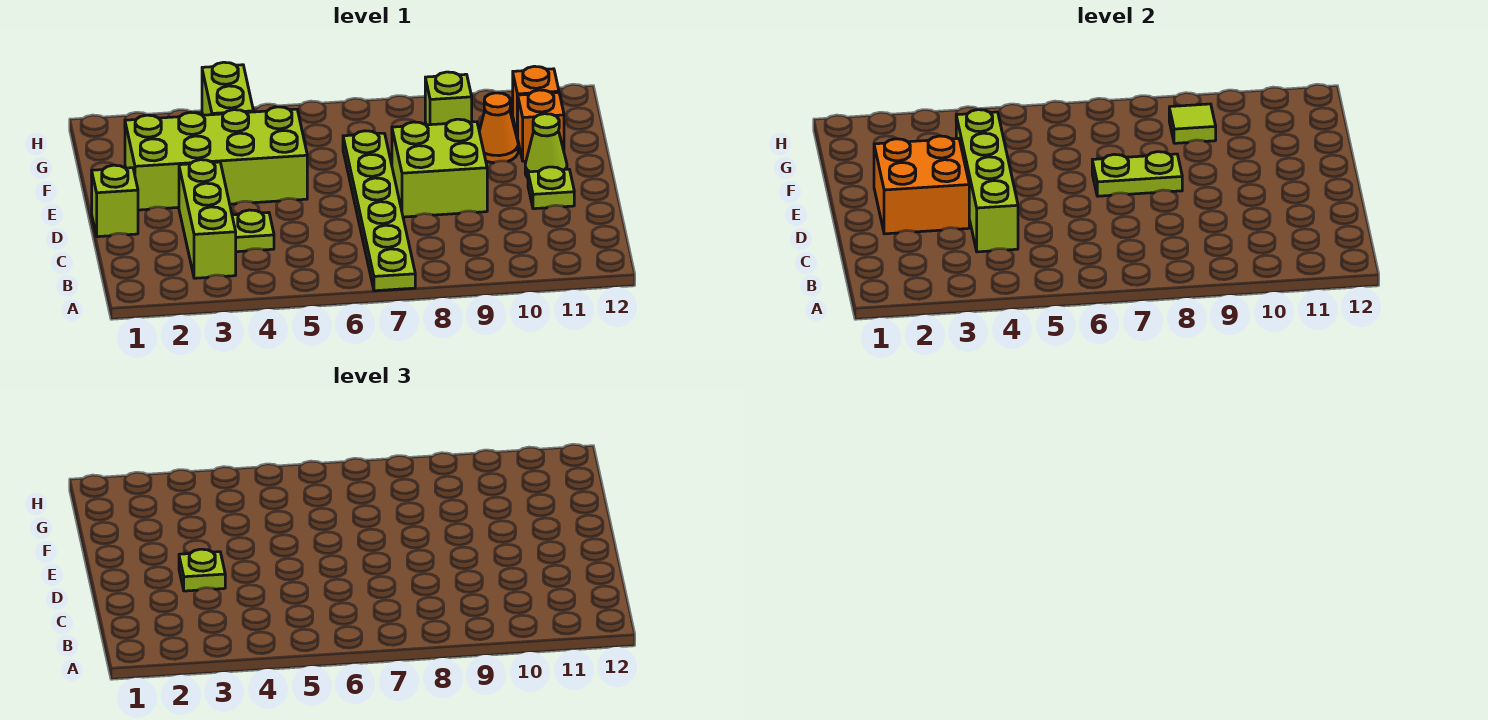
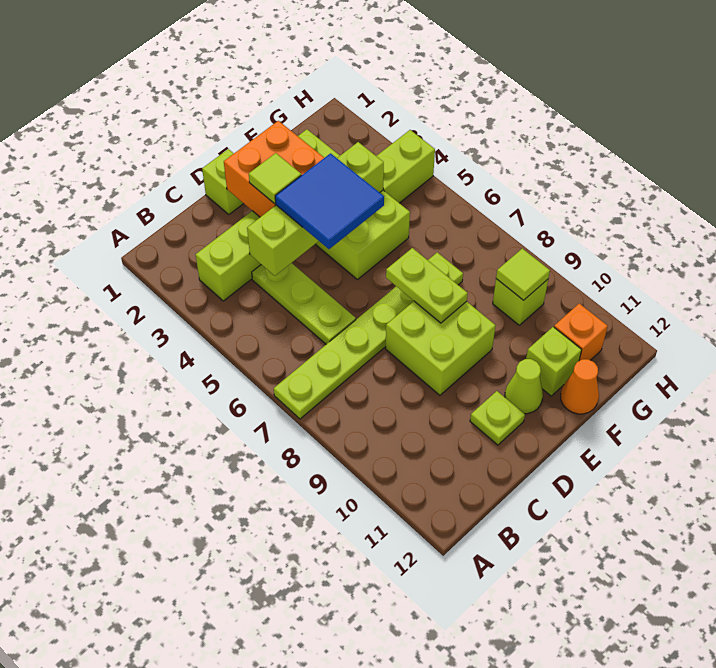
lime 1x1 plate [232,210,274,252] -> lime 1x3 plate [252,263,356,344]
lime 1x1 plate [179,549,225,591] -> lime 1x1 tile [249,153,301,204]
none -> blue 2x2 tile [275,153,384,249]
orange 1x1 cone [479,93,518,163] -> orange 1x1 cone moved to [561,359,599,414]
orange 1x1 brick [518,90,564,161] -> lime 1x1 brick [526,327,582,396]

